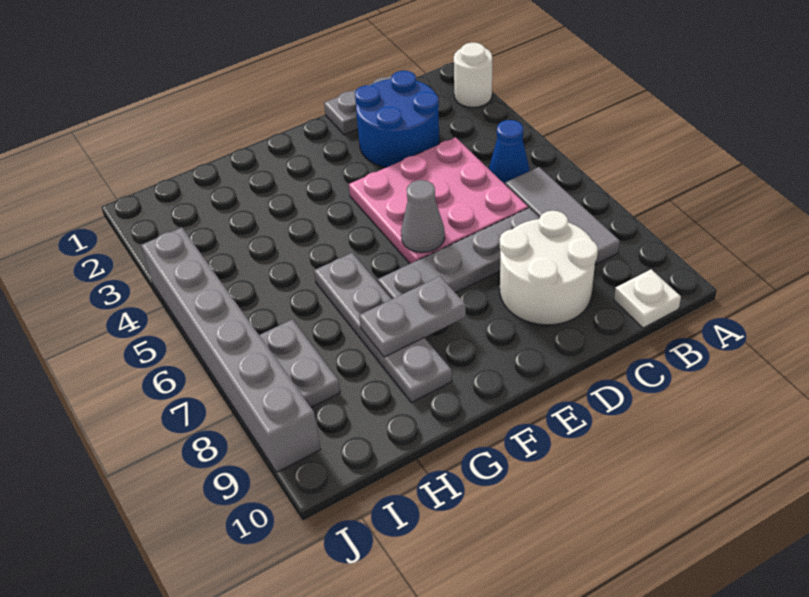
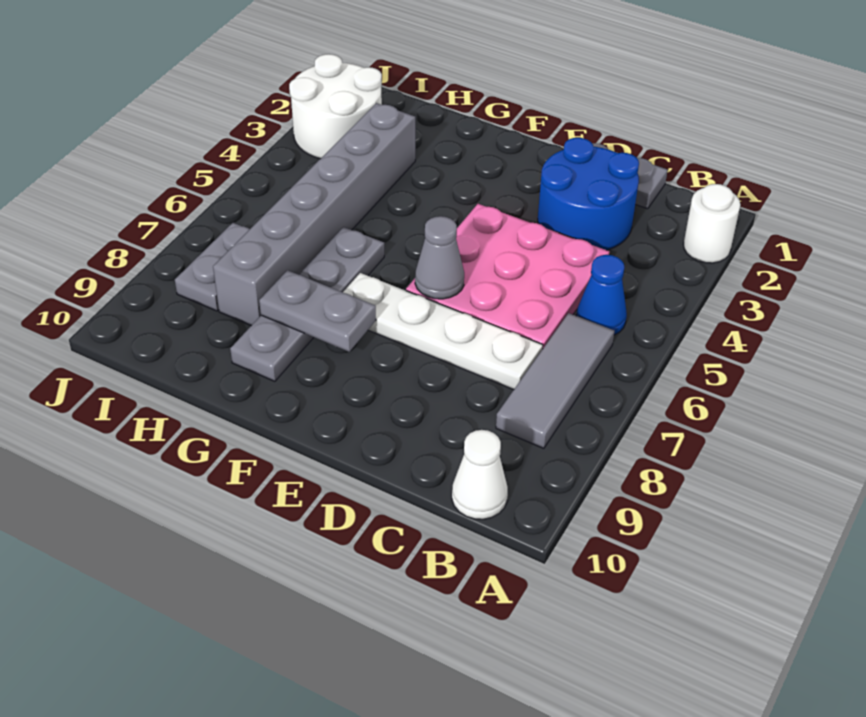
white 1x1 plate [614,269,681,328] -> white 1x1 cone [452,430,508,519]
grey 1x4 plate [378,208,540,299] -> white 1x4 plate [343,273,543,390]
white 2x2 round brick [500,211,598,325] -> white 2x2 round brick moved to [289,54,382,159]
grey 1x6 brick [141,228,320,472] -> grey 1x6 brick moved to [213,103,415,326]

